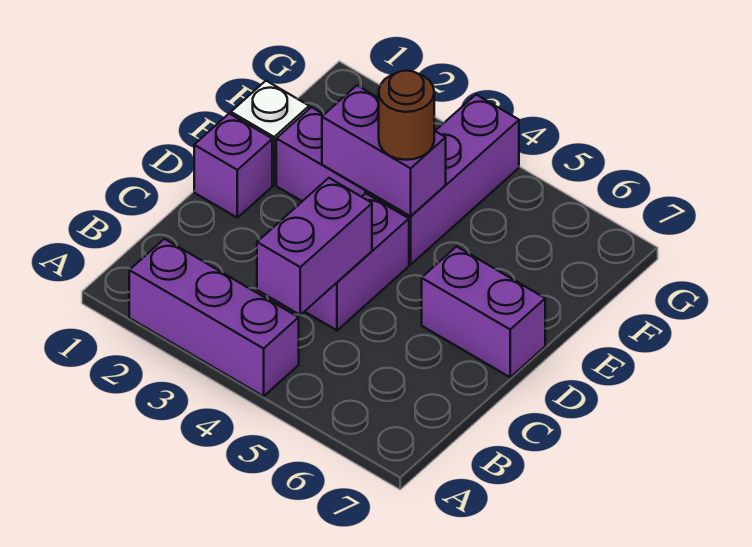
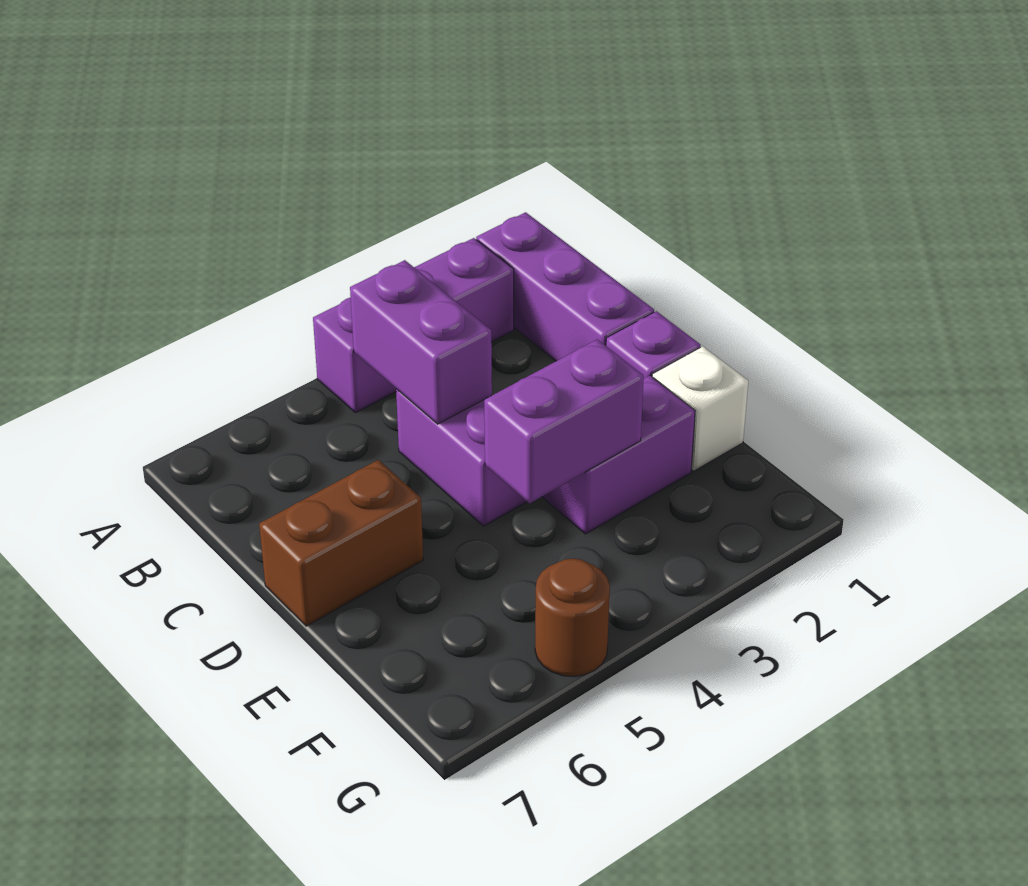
purple 1x2 brick [422,247,545,377] -> brown 1x2 brick [259,460,423,626]
purple 1x3 brick [367,95,519,265] -> purple 1x3 brick moved to [476,212,654,361]
brown 1x1 round brick [379,71,434,160] -> brown 1x1 round brick moved to [535,559,610,677]

